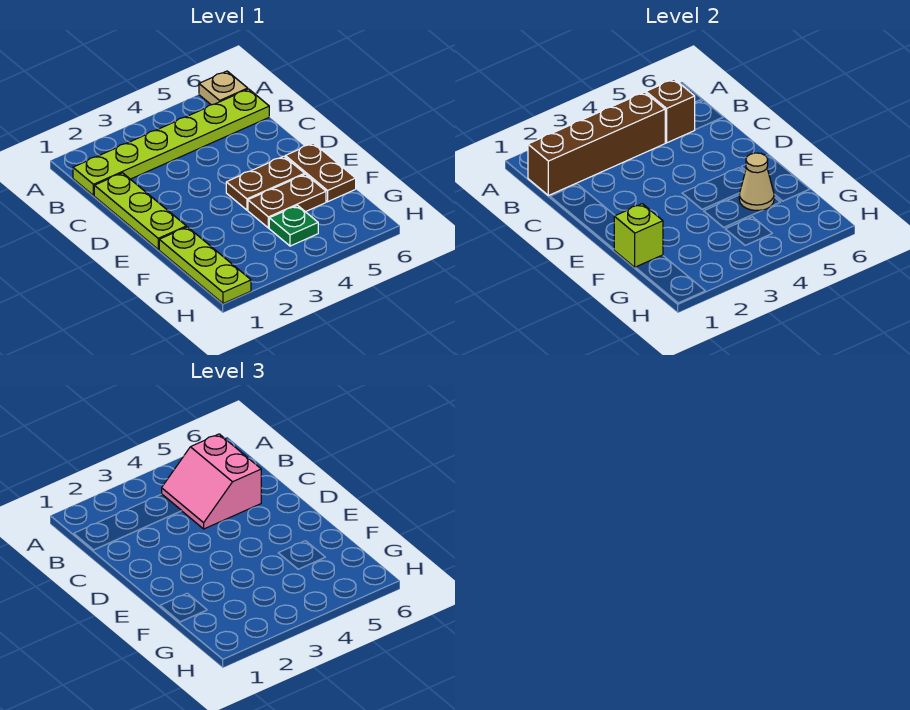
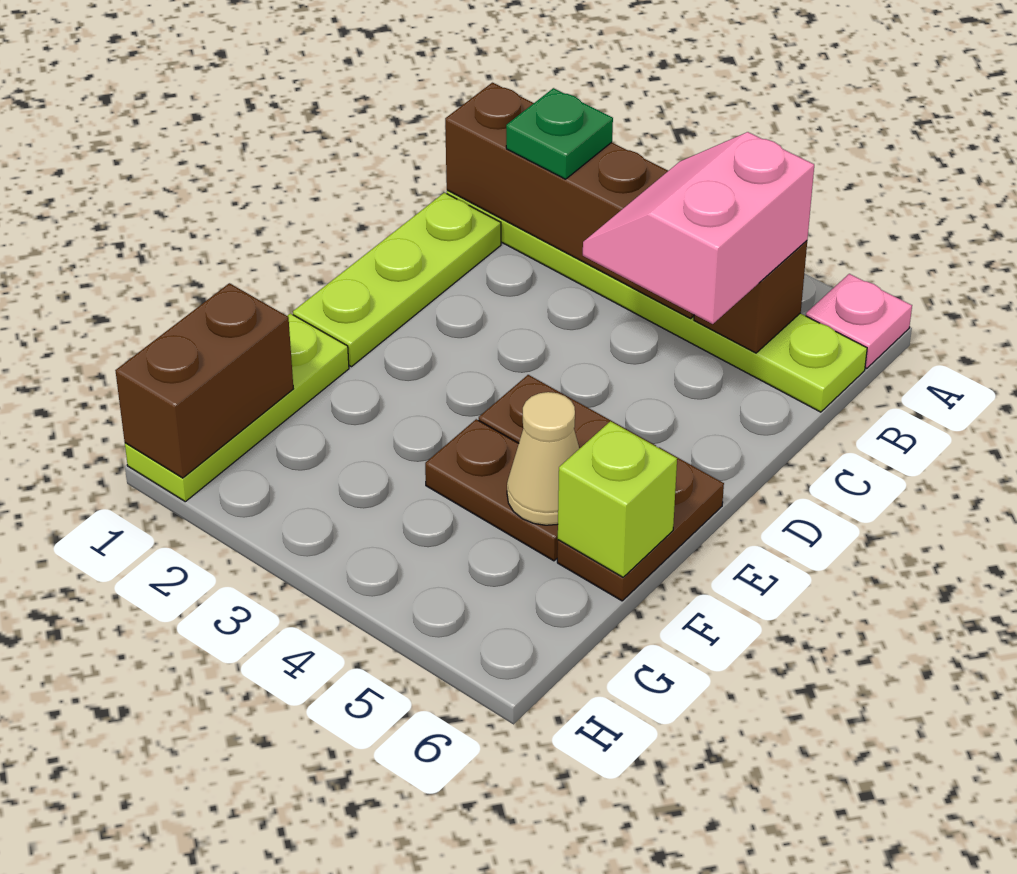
tan 1x1 plate [199,71,248,105] -> pink 1x1 plate [806,274,912,368]
lime 1x1 brick [614,204,663,267] -> lime 1x1 brick moved to [558,421,677,577]
none -> brown 1x2 brick [115,283,293,478]
green 1x1 plate [269,205,318,246] -> green 1x1 plate moved to [506,88,613,179]

